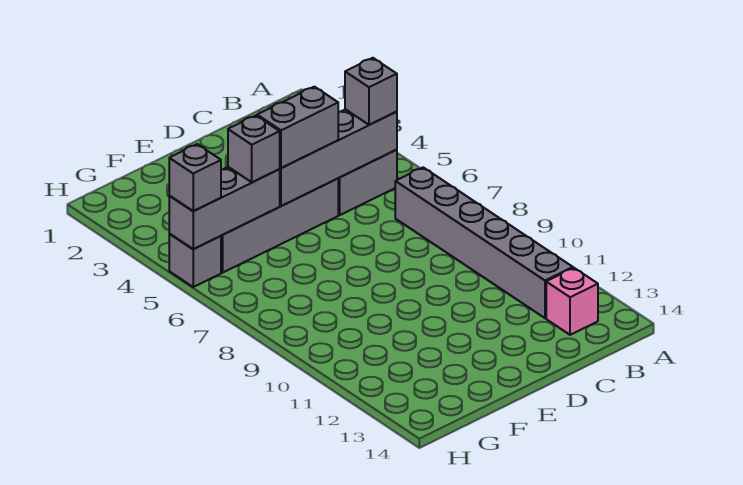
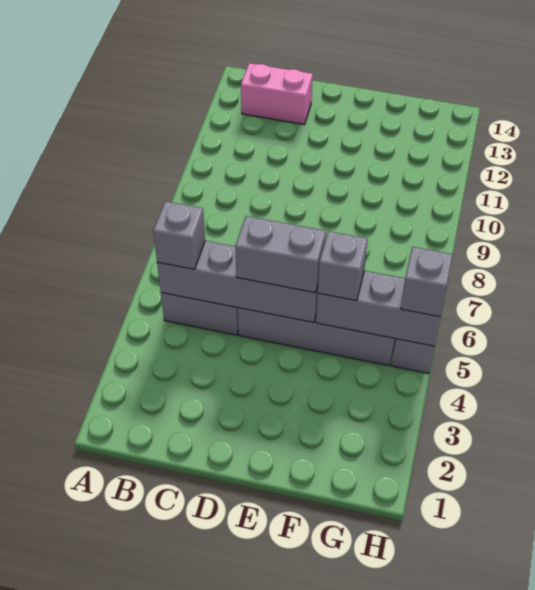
grey 1x6 brick [395,167,573,318] -> none
pink 1x1 brick [546,268,598,335] -> pink 1x2 brick [241,63,313,124]

